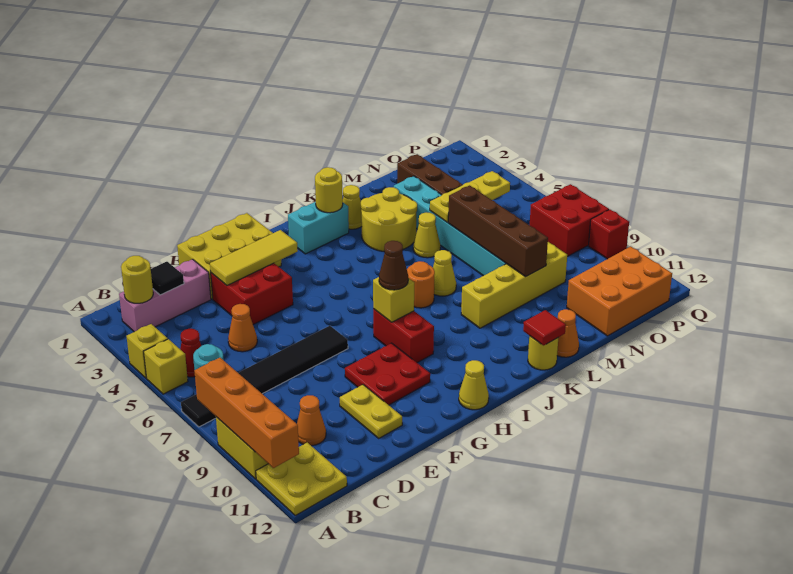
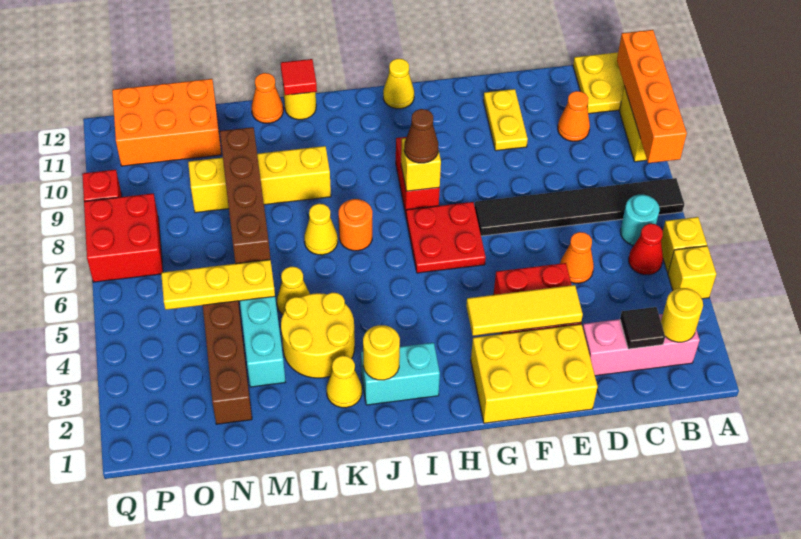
red 2x2 plate [345,343,430,405] -> red 2x2 plate moved to [406,202,486,273]

